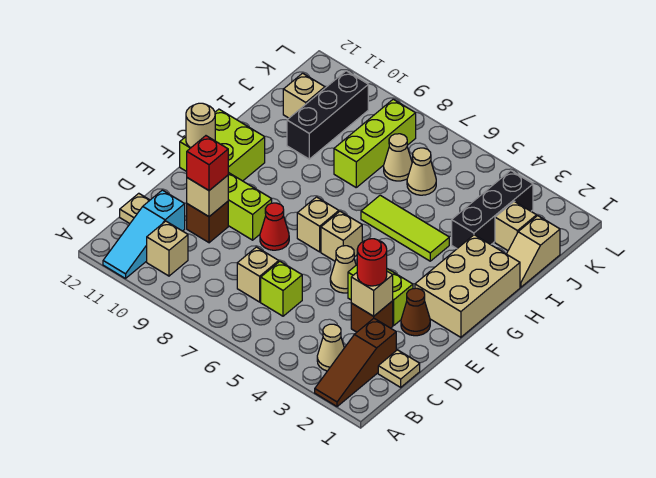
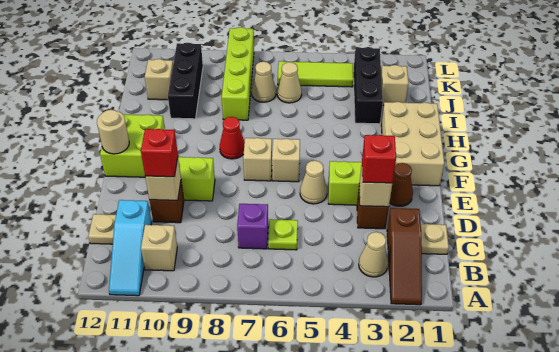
lime 1x1 brick [261,262,302,316] -> lime 1x1 plate [268,219,298,250]
tan 1x1 brick [237,247,279,302] -> purple 1x1 brick [237,204,268,249]
red 1x1 round brick [357,239,387,286] -> red 1x1 brick [362,135,396,183]
red 1x1 cone [260,203,289,250] -> red 1x1 cone moved to [220,117,245,159]
lime 1x3 tile [361,195,449,261] -> lime 1x3 tile moved to [278,61,353,87]
tan 1x2 slope [507,216,560,287] -> none
lime 1x3 brick [334,99,416,187] -> lime 1x4 brick [222,27,254,120]

